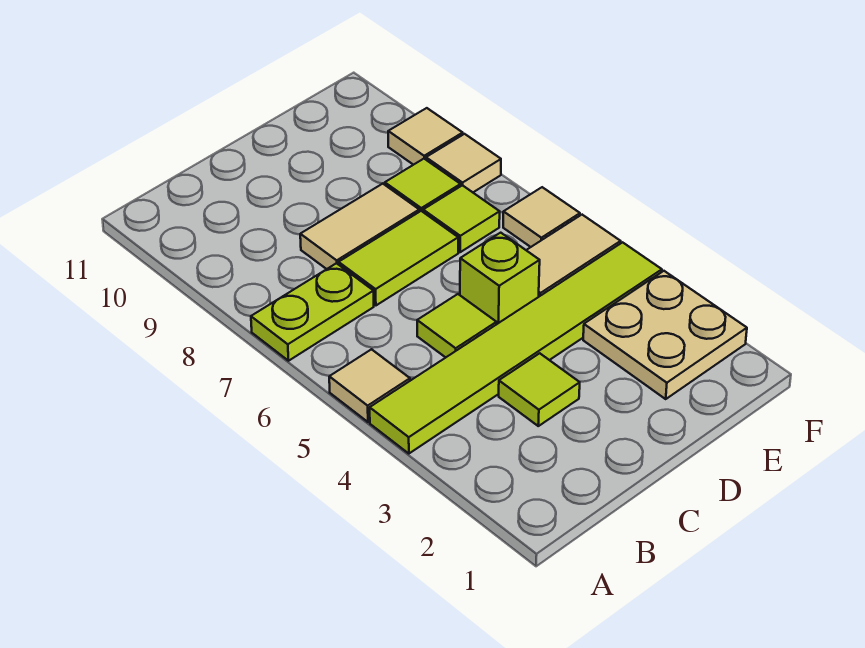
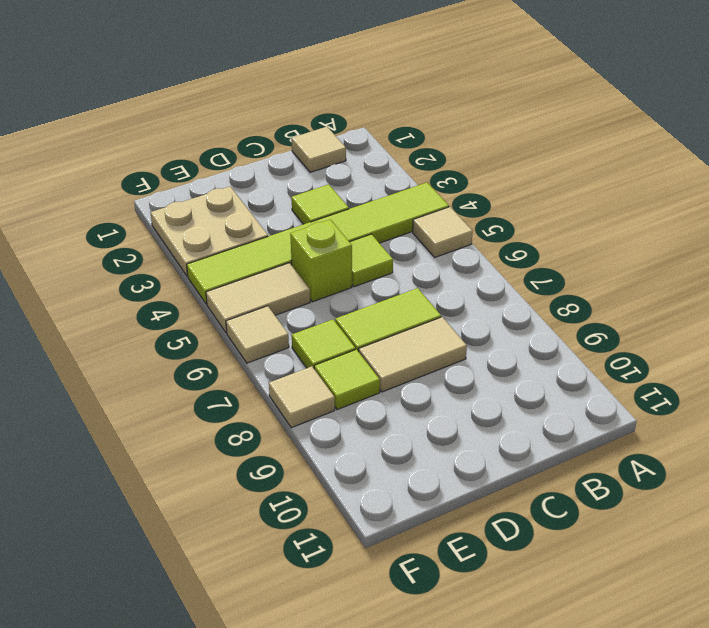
lime 1x2 plate [251,263,374,361] -> none
tan 1x1 tile [388,108,463,165] -> tan 1x1 tile moved to [291,127,346,172]

